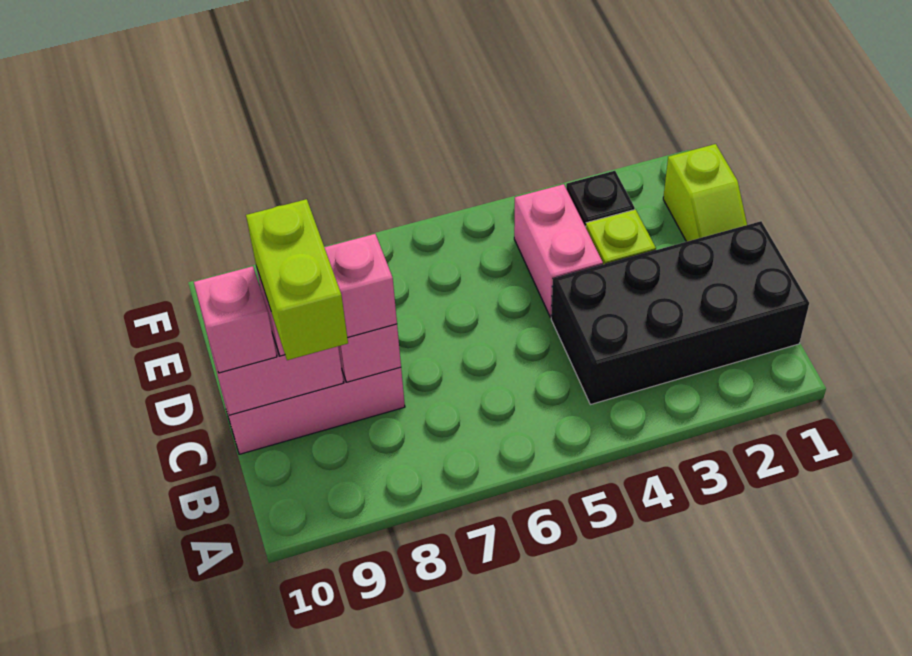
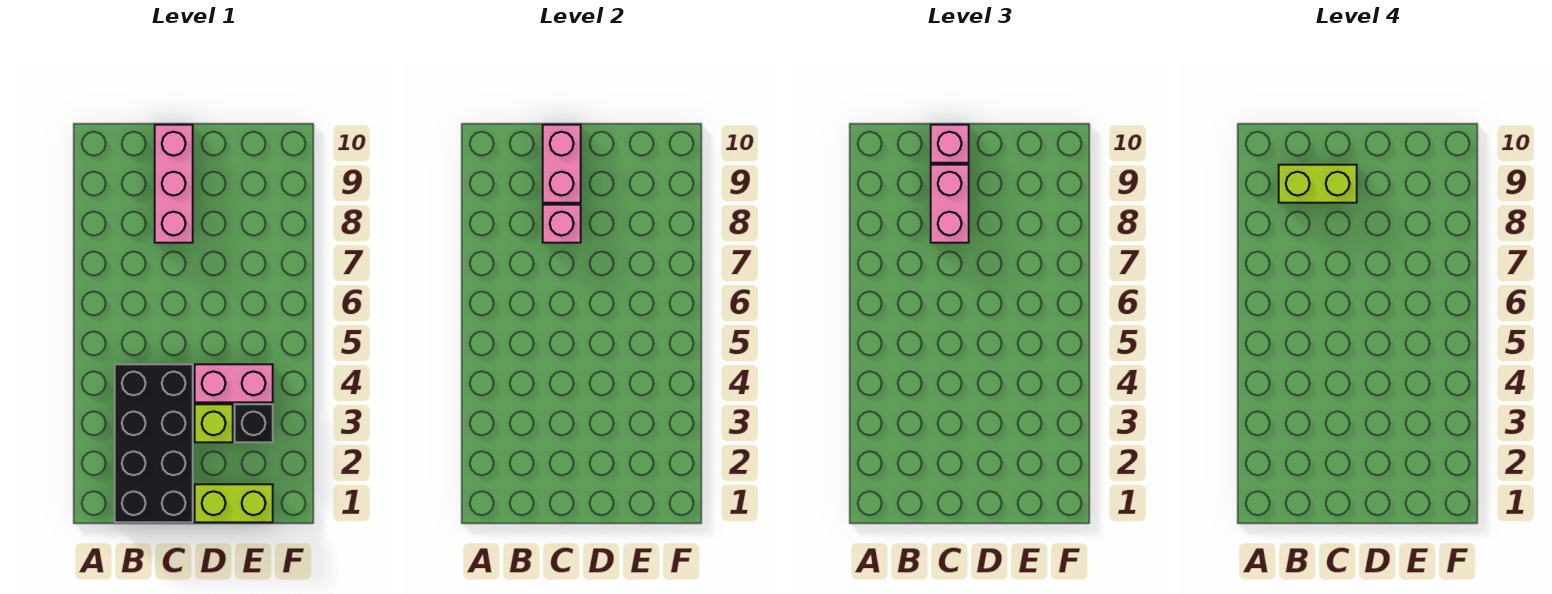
lime 1x2 slope [663,144,747,242] -> lime 1x2 brick [195,484,273,522]

